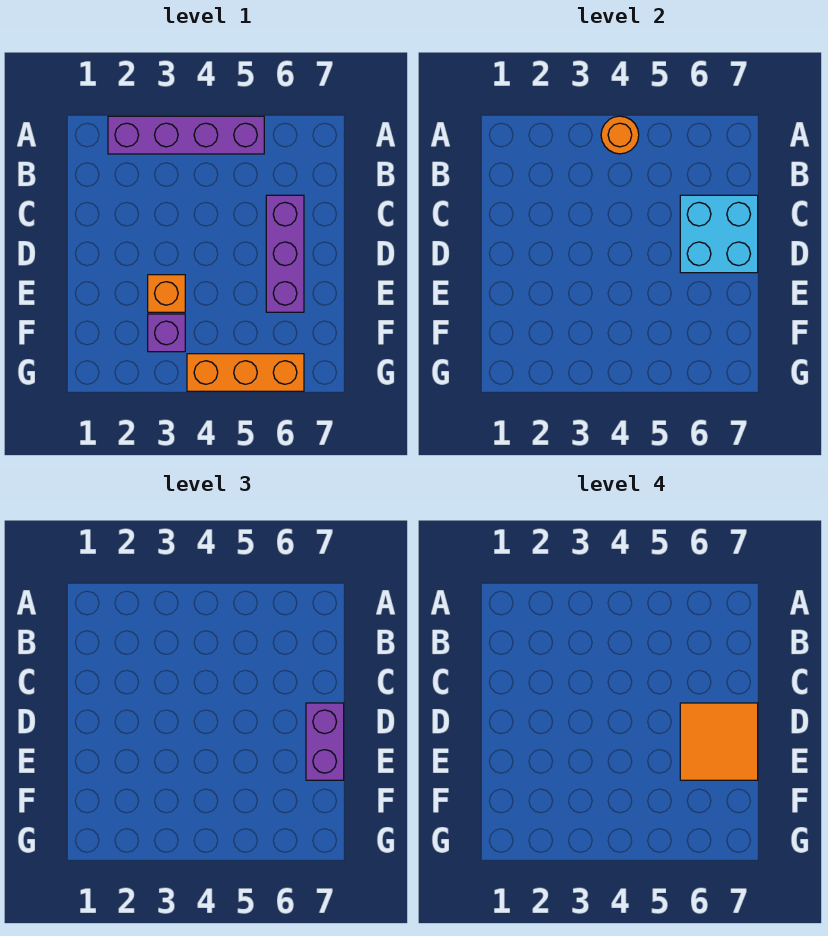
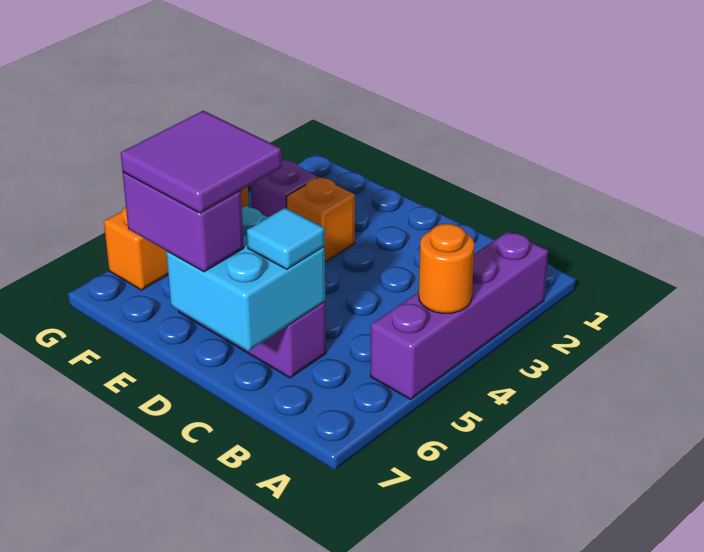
none -> cyan 1x1 tile [247,208,325,269]
orange 2x2 tile [680,703,758,780] -> purple 2x2 tile [121,111,282,213]

